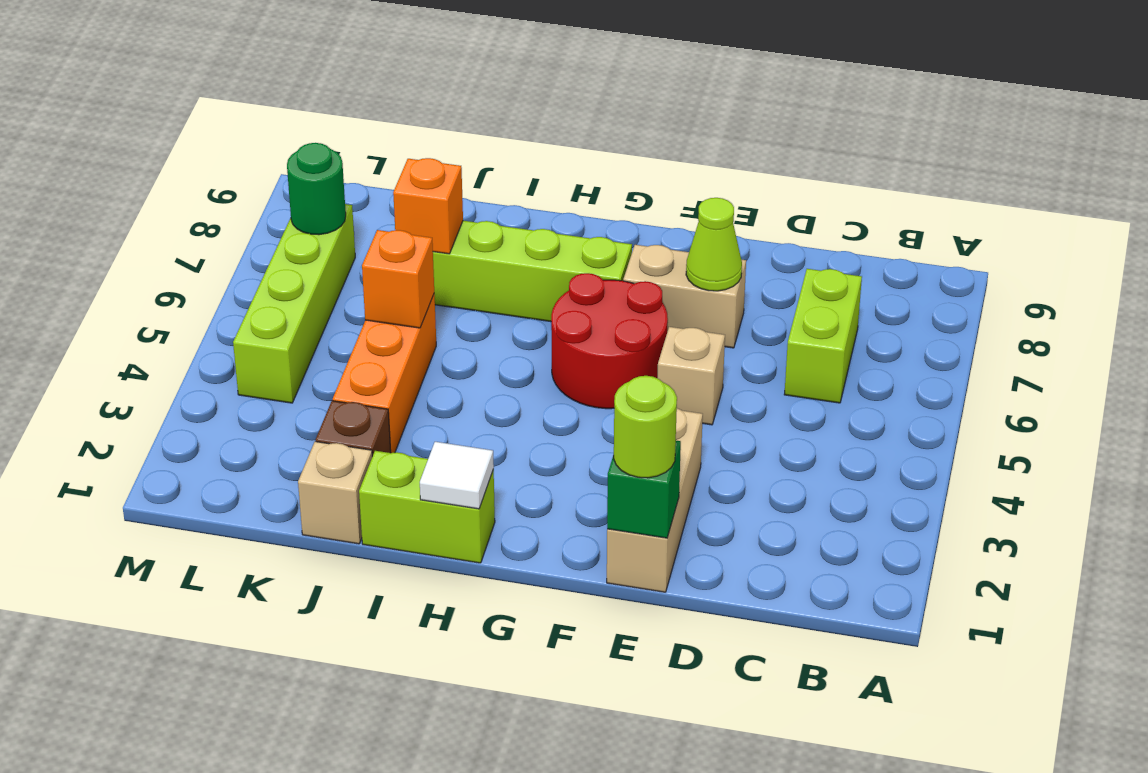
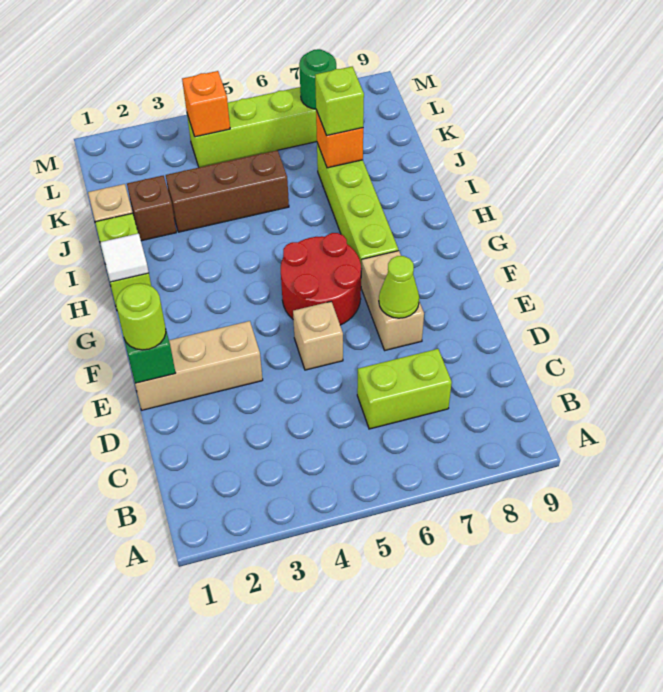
orange 1x3 brick [333,295,436,453] -> brown 1x3 brick [166,150,289,232]
orange 1x1 brick [362,230,434,328] -> orange 1x1 brick moved to [182,71,230,137]
none -> lime 1x1 brick [315,67,364,135]

